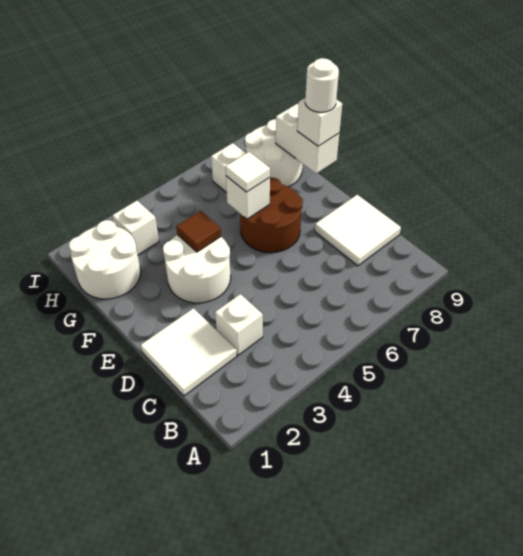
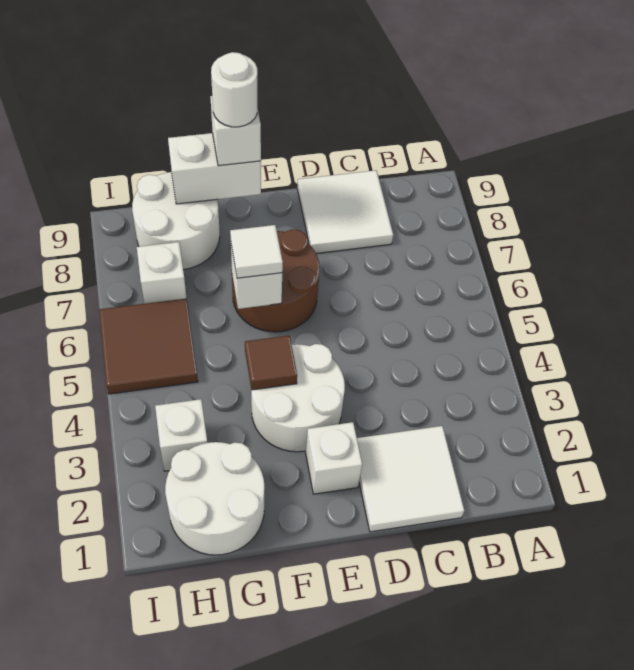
white 1x1 brick [215,294,263,355] -> white 1x1 brick moved to [306,422,362,494]
none -> brown 2x2 tile [99,298,198,394]

